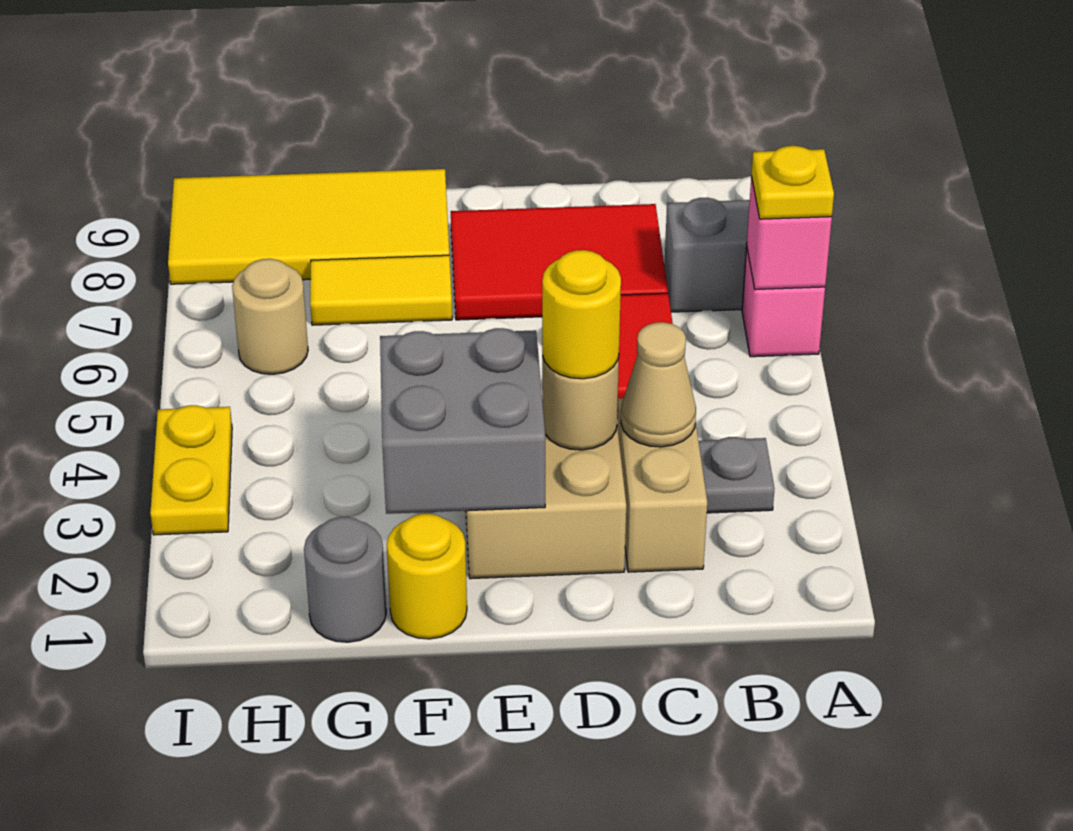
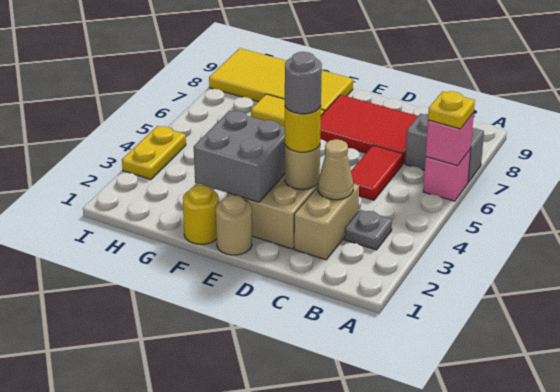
grey 1x1 round brick [304,517,386,642] -> grey 1x1 round brick moved to [285,52,322,114]
tan 1x1 round brick [232,259,308,374] -> tan 1x1 round brick moved to [216,195,252,255]

